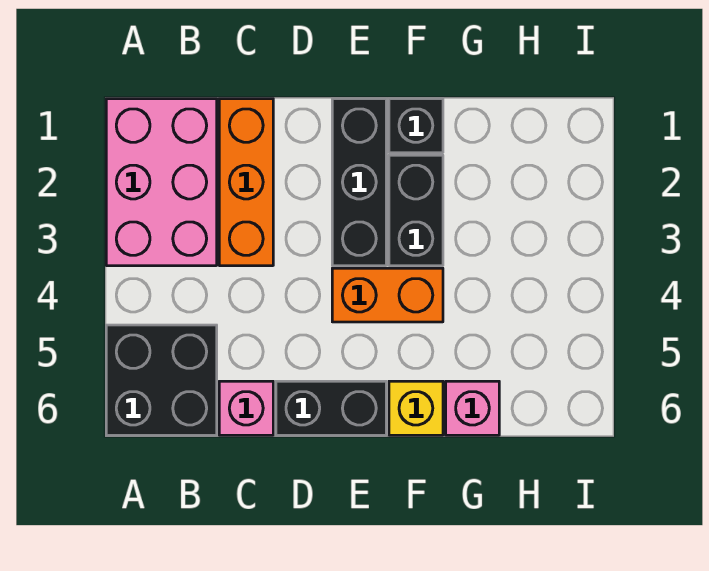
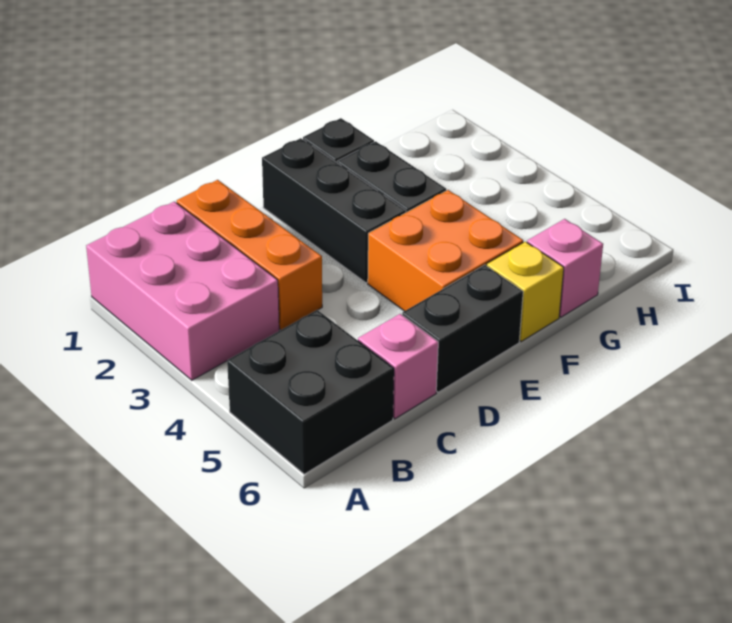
orange 1x2 brick [332,268,443,322] -> orange 2x2 brick [368,190,523,311]

